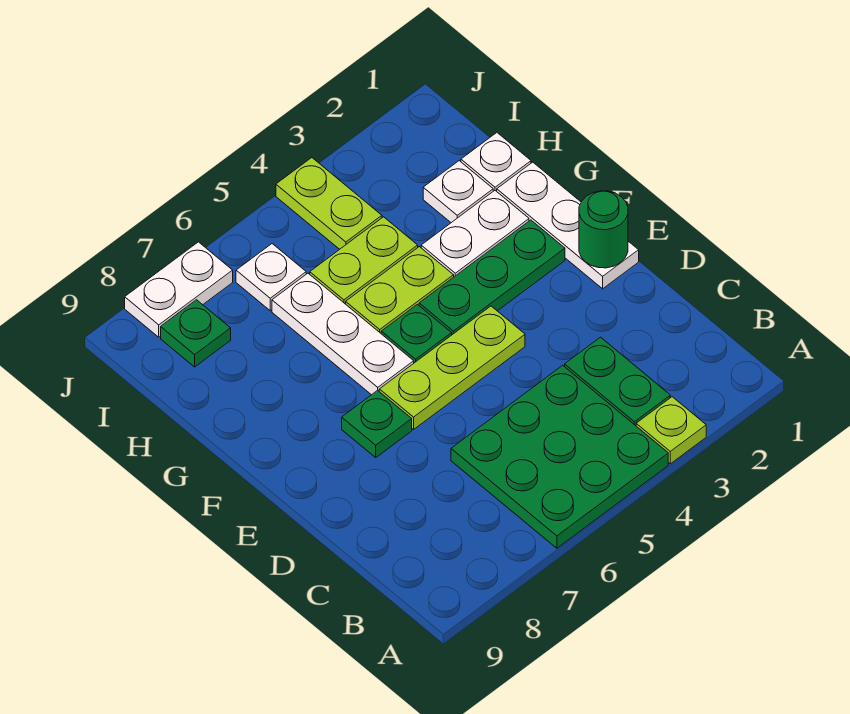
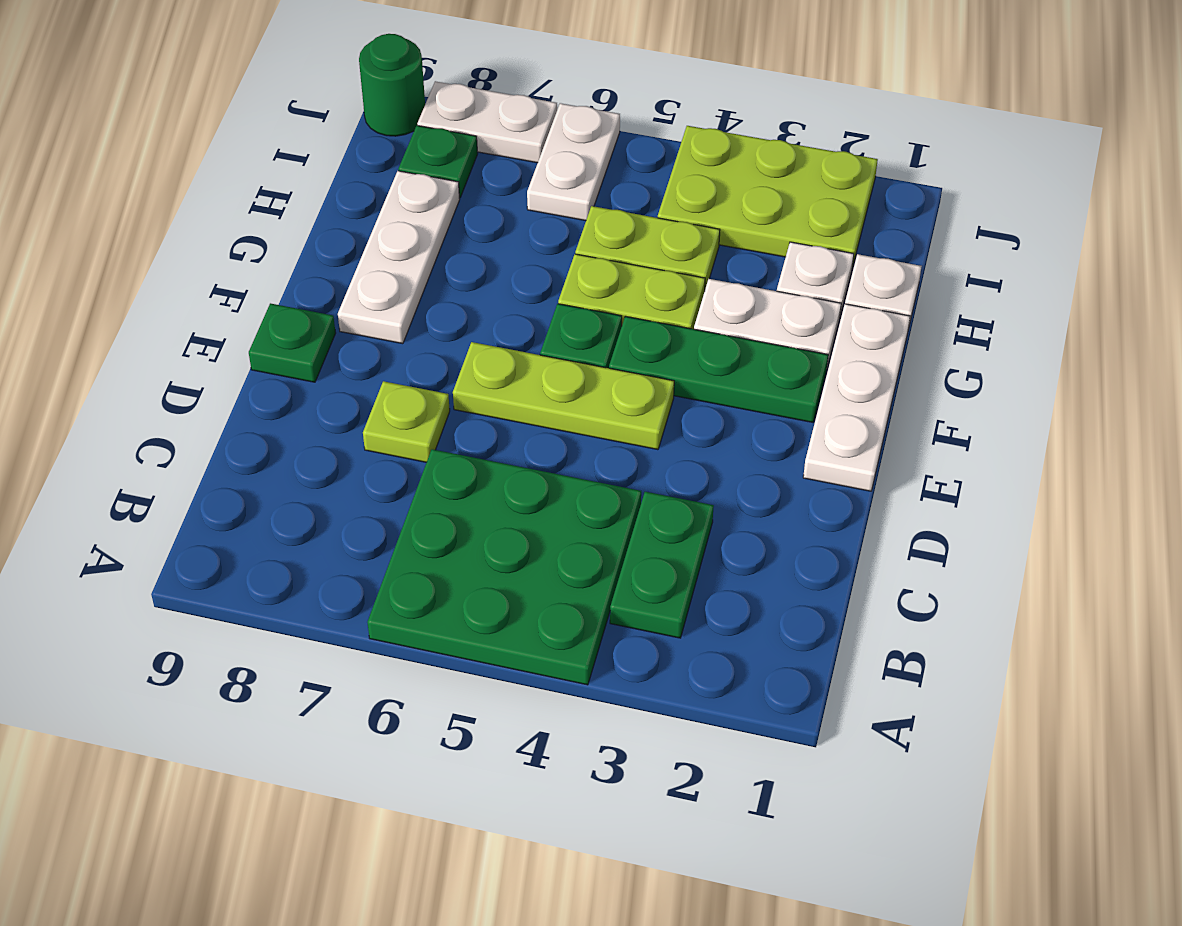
lime 1x1 plate [636,397,706,464] -> lime 1x1 plate moved to [363,381,450,462]
green 1x1 round brick [579,191,628,268] -> green 1x1 round brick moved to [359,34,425,136]
green 1x1 plate [342,390,412,457] -> green 1x1 plate moved to [249,303,336,382]
white 1x3 plate [272,273,414,395] -> white 1x3 plate moved to [338,171,460,344]
lime 1x2 plate [276,158,382,249] -> lime 2x3 plate [658,126,878,267]
white 1x1 plate [236,244,306,311] -> white 1x2 plate [527,103,620,221]

